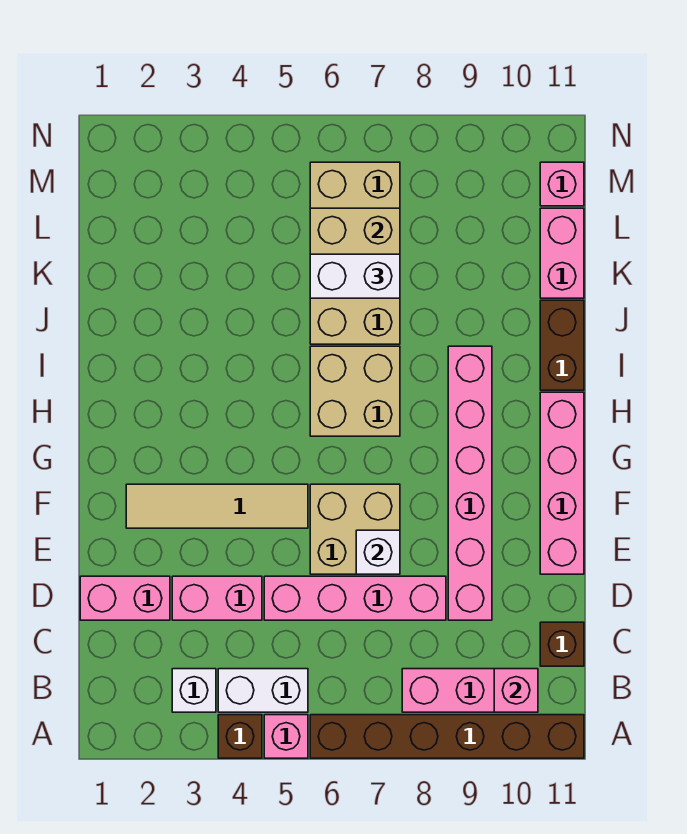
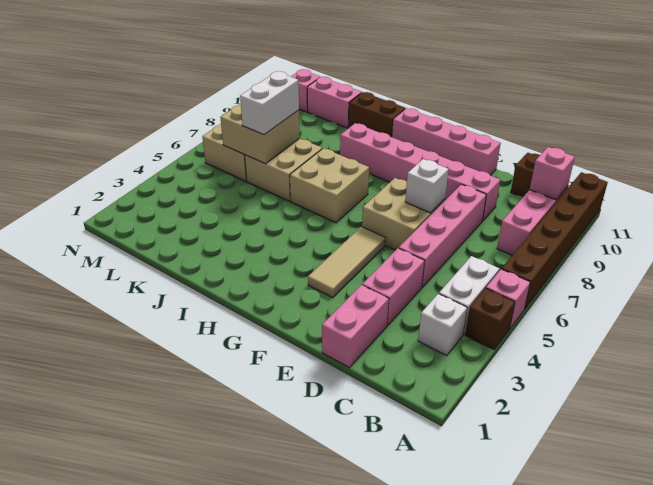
tan 1x4 tile [126,484,308,528] -> tan 1x3 tile [308,227,385,298]

